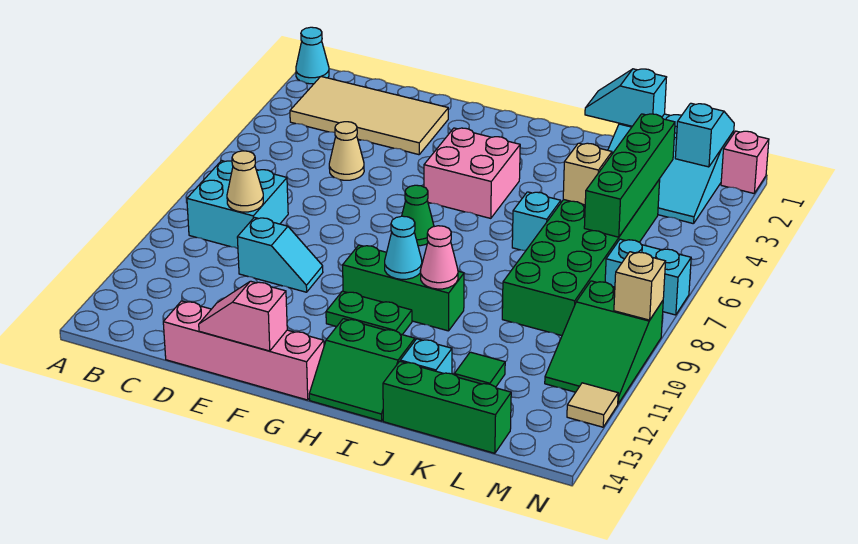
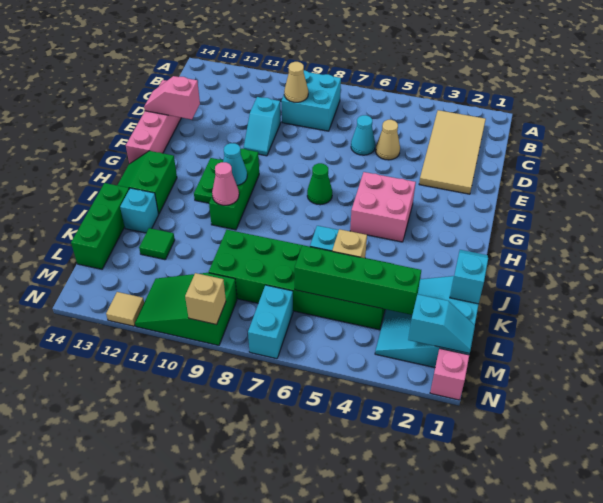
cyan 1x1 cone [296,27,329,84] -> cyan 1x1 cone moved to [351,115,375,155]
pink 1x2 slope [199,281,287,351] -> pink 1x2 slope turned to [144,76,200,119]

